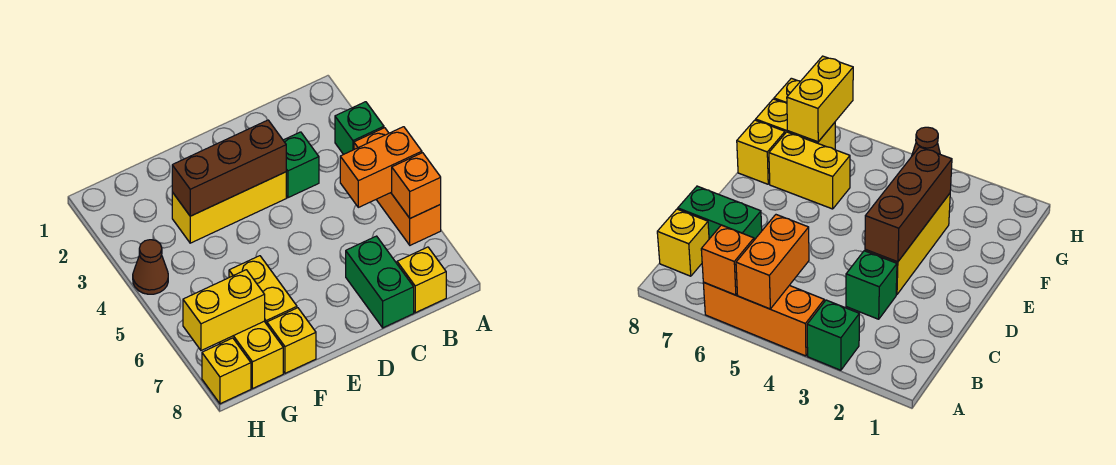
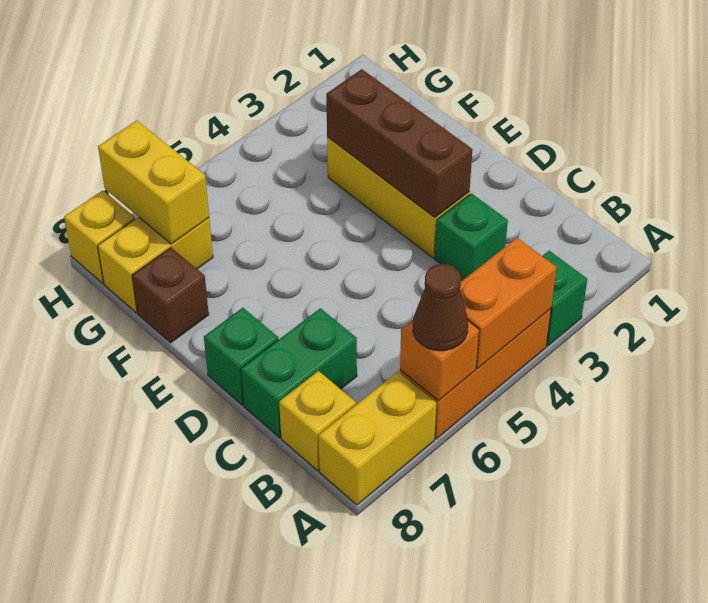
orange 1x2 brick [340,127,422,207] -> orange 1x2 brick turned to [460,238,557,368]
none -> green 1x1 brick [204,308,278,405]
yellow 1x2 brick [229,256,297,324] -> yellow 1x2 brick moved to [319,372,436,505]
yellow 1x1 brick [267,308,316,373] -> brown 1x1 brick [132,248,209,343]
brown 1x1 cone [133,240,168,294] -> brown 1x1 cone moved to [413,264,468,351]

